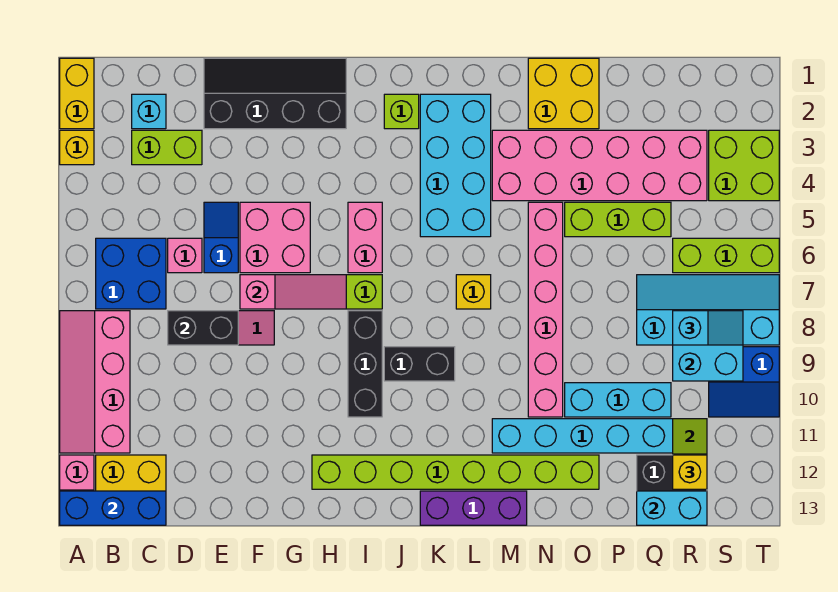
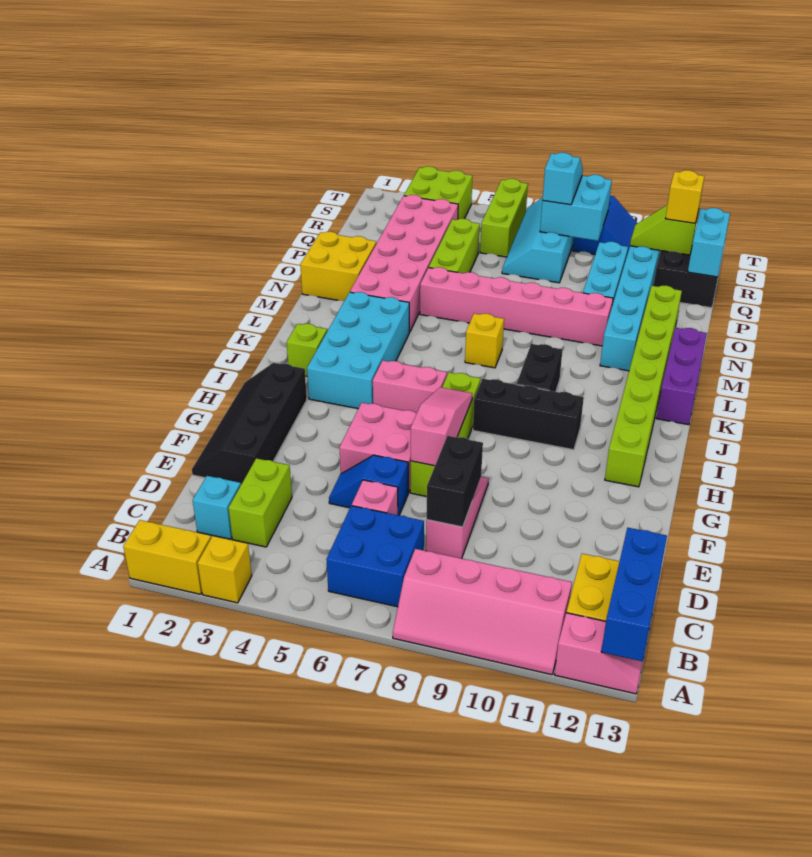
cyan 2x4 brick [420,94,491,237] -> cyan 2x4 brick turned to [307,292,409,409]

